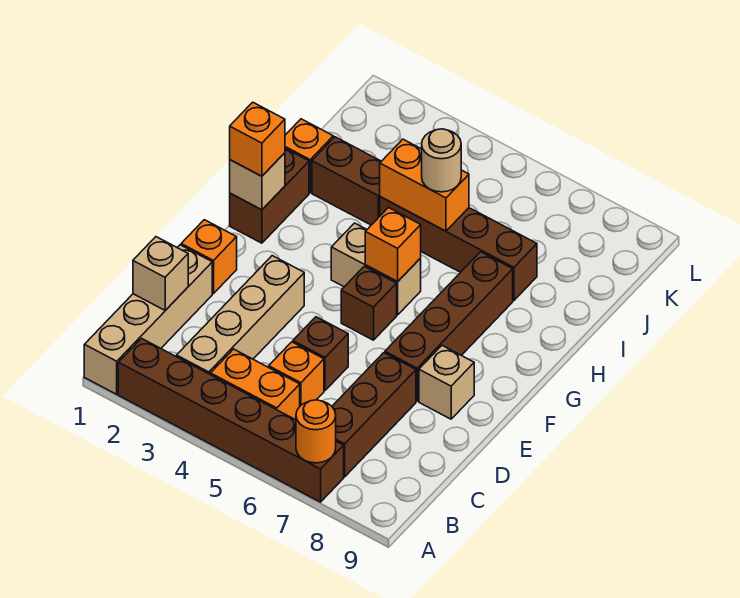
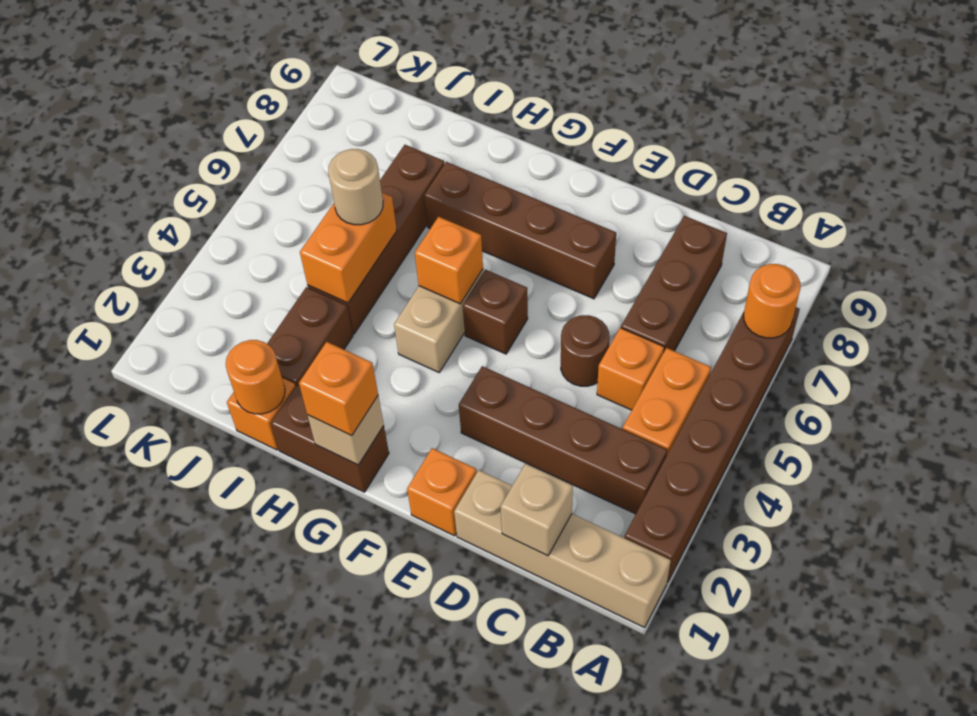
tan 1x4 brick [177,256,304,375] -> brown 1x4 brick [459,366,667,514]
brown 1x3 brick [332,353,416,477] -> brown 1x3 brick turned to [621,216,727,351]
brown 1x1 brick [293,317,348,390] -> brown 1x1 round brick [561,315,609,386]
tan 1x1 brick [419,346,474,419] -> none
none -> orange 1x1 round brick [226,340,285,414]

